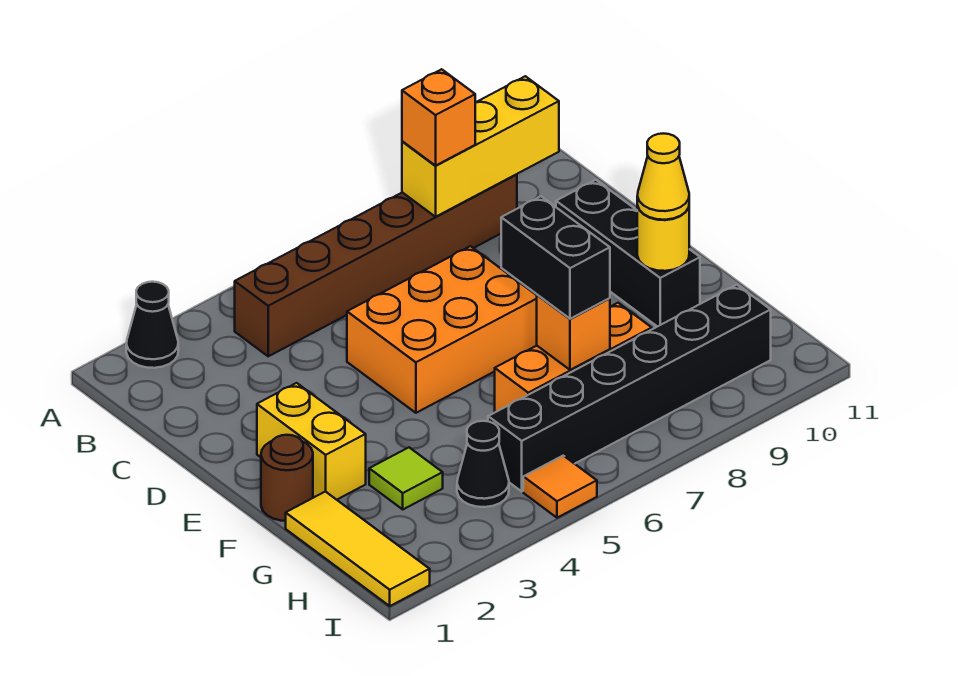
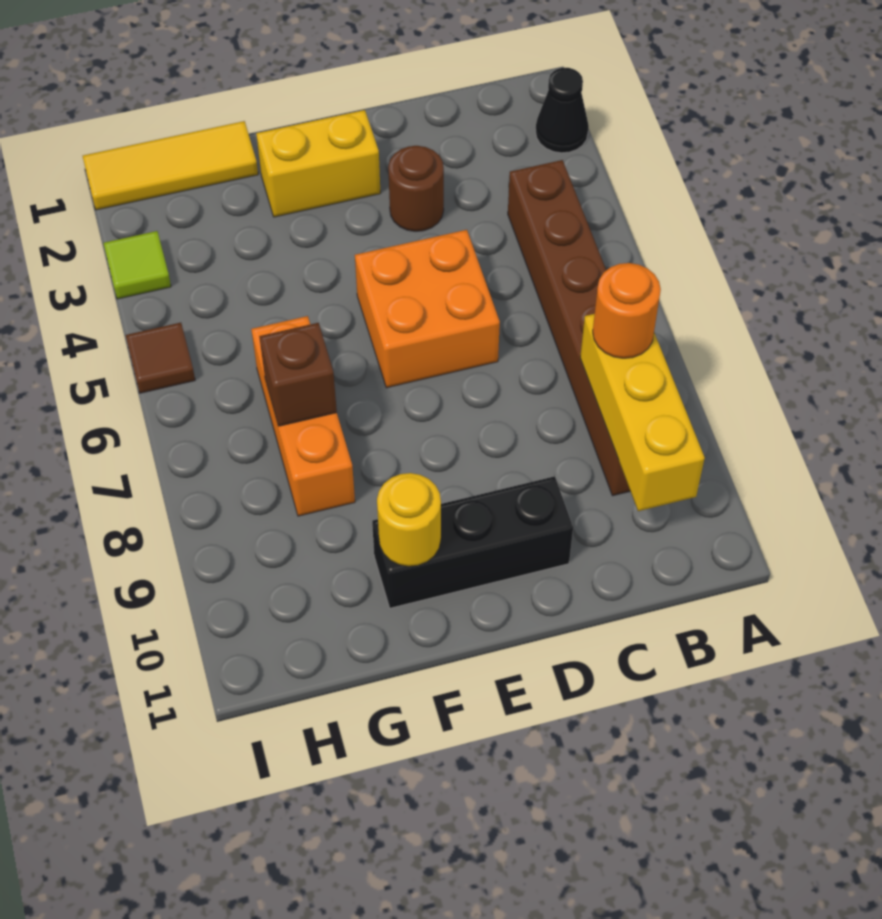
orange 1x1 brick [402,69,475,166] -> orange 1x1 round brick [593,263,661,358]
orange 2x3 brick [347,246,537,413] -> orange 2x2 brick [355,230,500,388]
brown 1x1 round brick [261,435,313,521] -> brown 1x1 round brick moved to [388,146,444,231]
black 1x2 brick [501,196,610,319] -> none
yellow 1x1 cone [637,133,689,220] -> none
lime 1x1 tile [369,448,443,509] -> lime 1x1 tile moved to [104,231,171,299]
orange 1x1 brick [537,295,610,370] -> brown 1x1 brick [259,323,337,426]
black 1x1 cone [457,421,509,507] -> none
black 1x6 brick [488,285,771,491] -> none
orange 1x1 tile [523,456,597,518] -> brown 1x1 tile [126,323,195,393]

